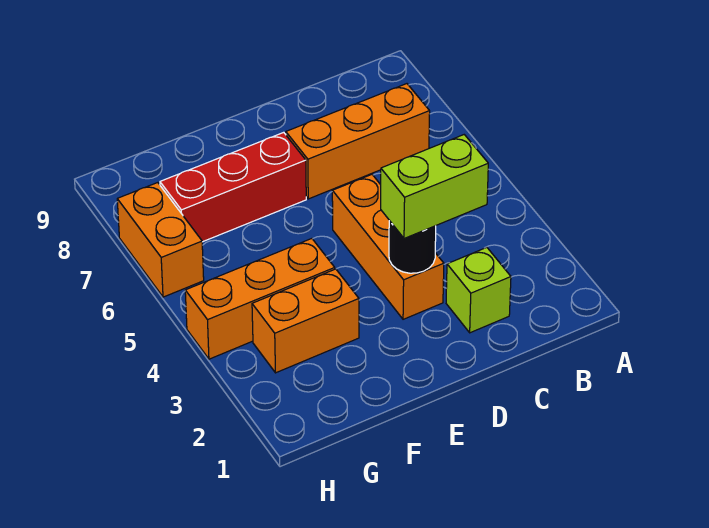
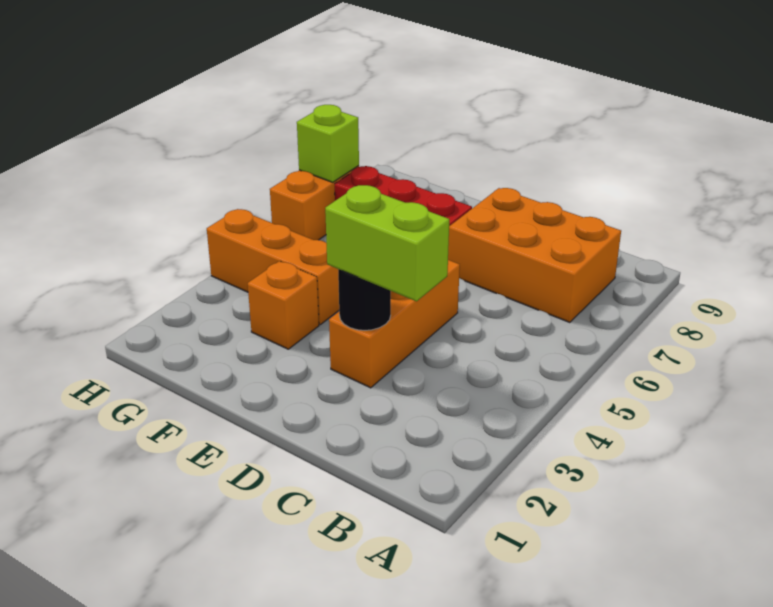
orange 1x3 brick [286,84,430,199] -> orange 2x3 brick [448,188,621,323]
lime 1x1 brick [446,247,511,333] -> lime 1x1 brick moved to [297,105,359,182]
orange 1x2 brick [252,269,359,373] -> orange 1x1 brick [248,261,319,349]

